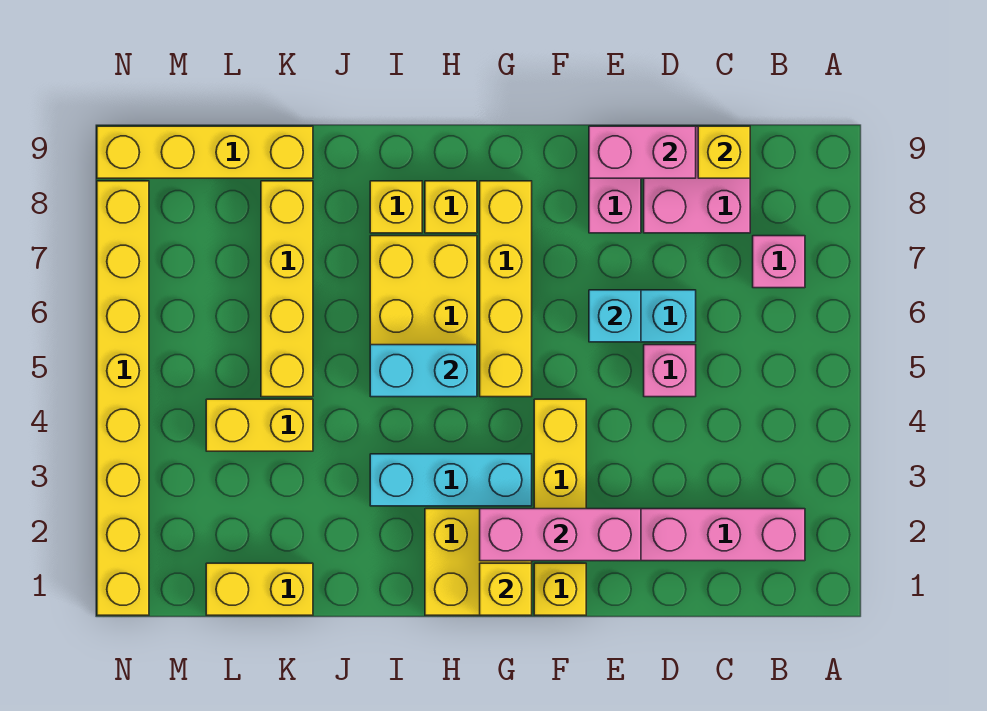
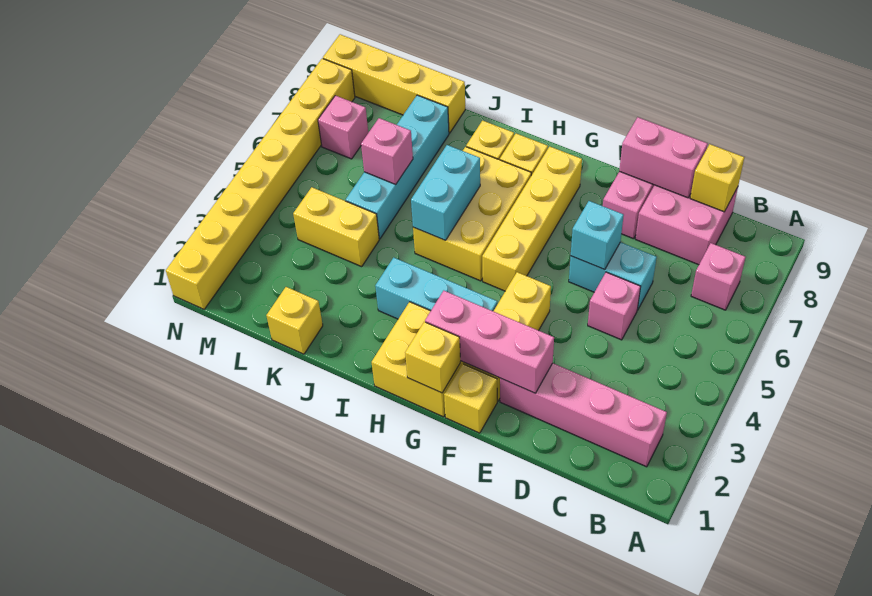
cyan 1x2 brick [370,345,477,397] -> cyan 1x2 brick turned to [411,145,480,240]
yellow 1x2 brick [206,563,313,615] -> yellow 1x1 brick [266,287,323,354]
yellow 1x4 brick [261,181,313,397] -> cyan 1x4 brick [346,95,449,239]
none -> pink 1x1 brick [361,118,413,184]
none -> pink 1x1 brick [318,96,368,159]

